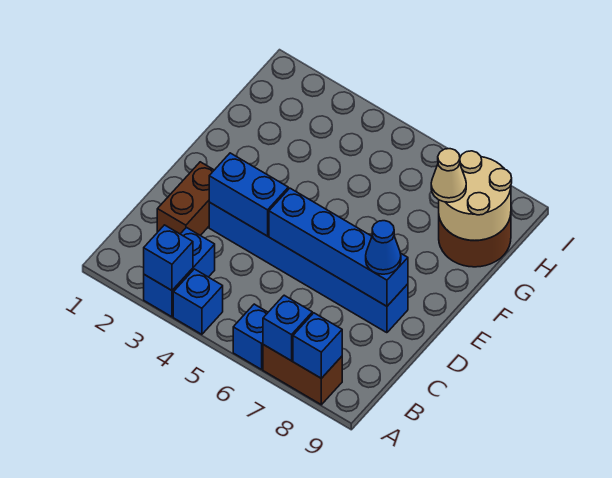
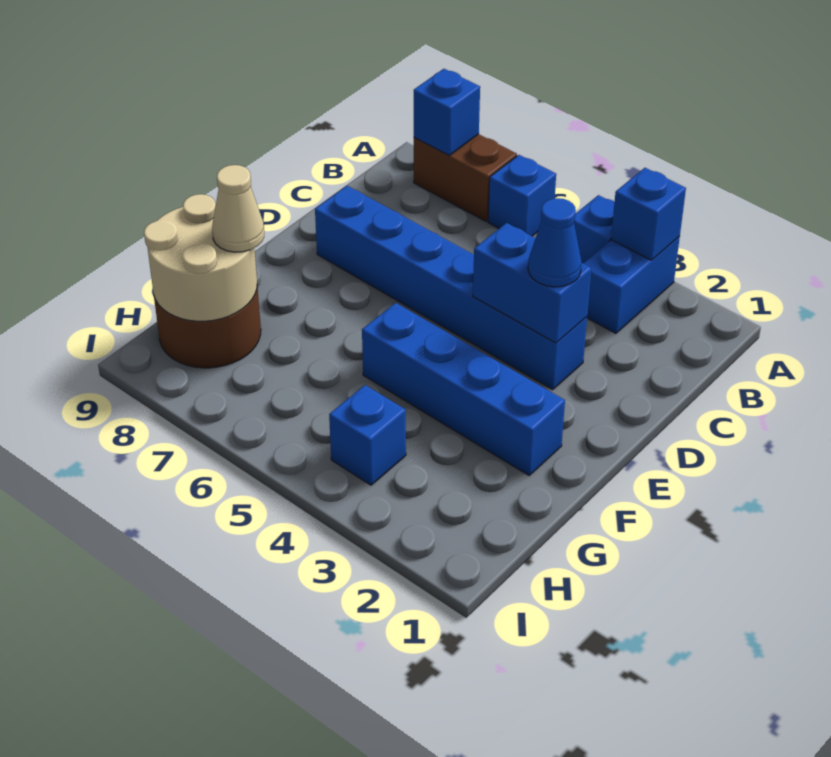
blue 1x1 brick [263,295,312,361] -> blue 1x1 brick moved to [329,385,406,485]
brown 1x2 brick [157,162,214,236] -> none
blue 1x4 brick [269,188,408,306] -> blue 1x4 brick moved to [362,303,565,475]
blue 1x1 cone [366,221,401,274] -> blue 1x1 cone moved to [528,198,582,287]

